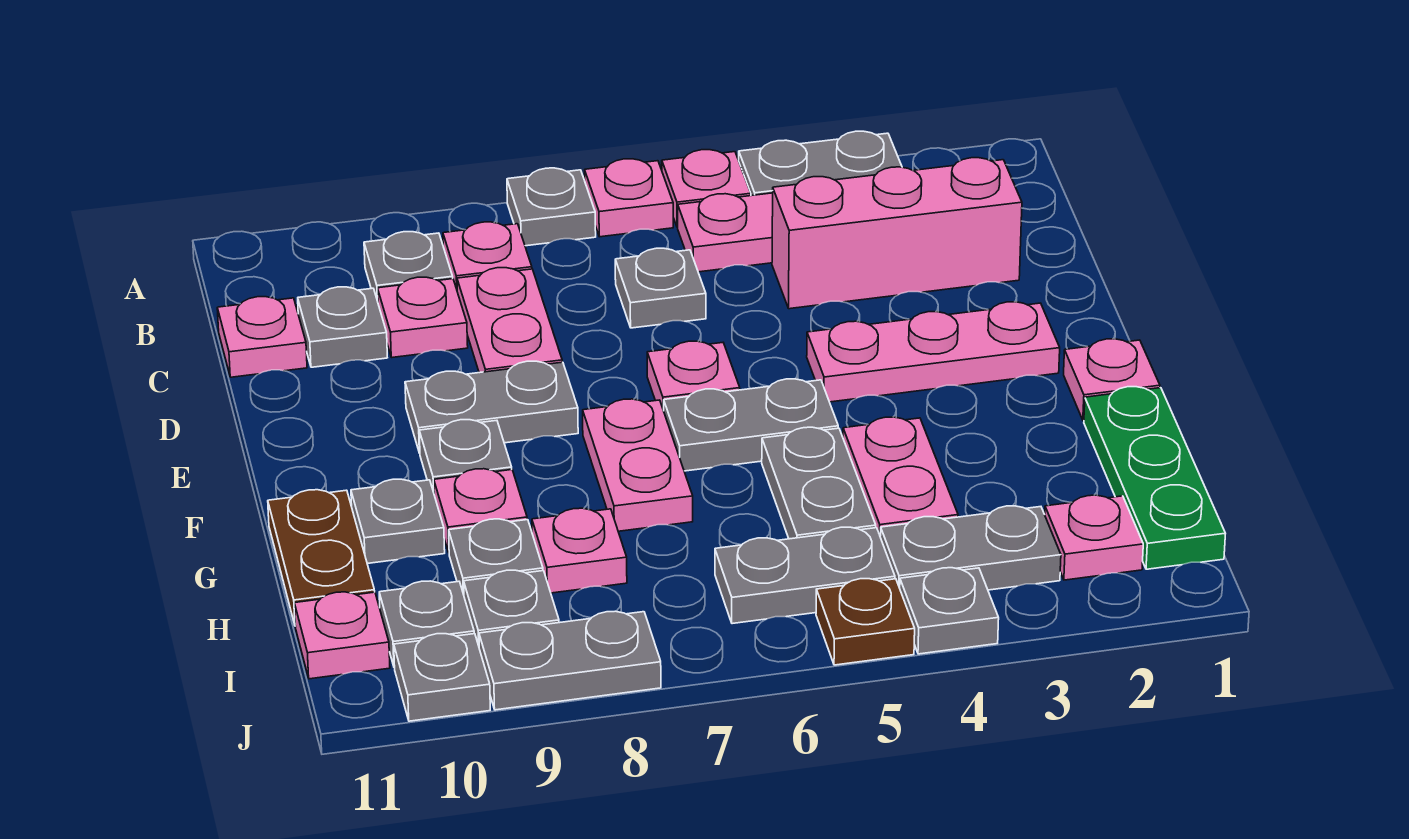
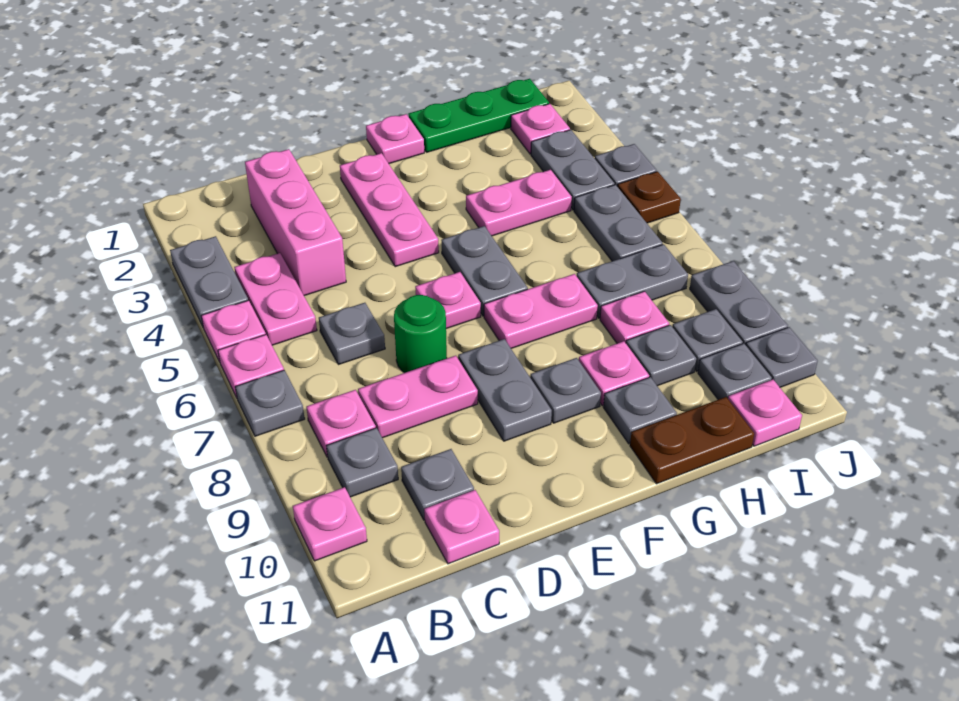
pink 1x1 plate [378,277,468,357] -> pink 1x1 plate moved to [293,487,367,561]
none -> green 1x1 round brick [394,295,447,373]
grey 1x2 plate [762,427,876,539] -> grey 1x2 plate moved to [577,244,688,318]

